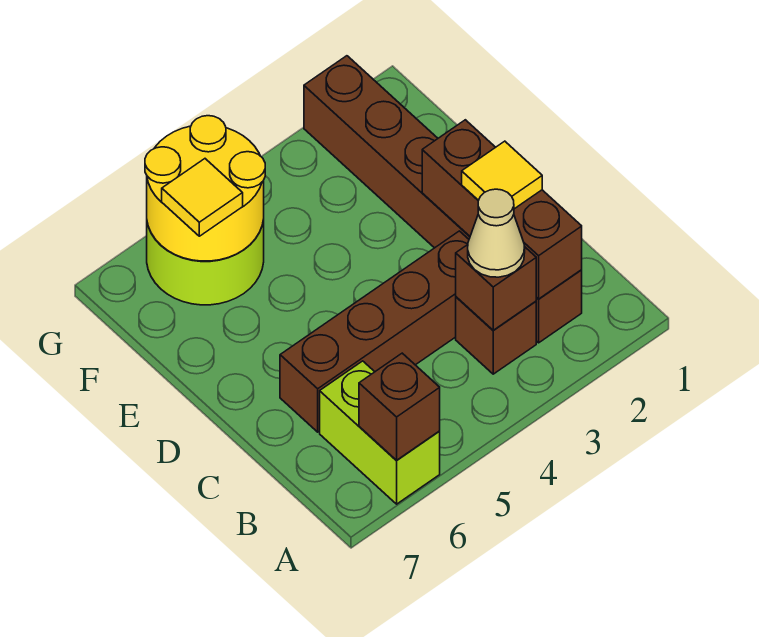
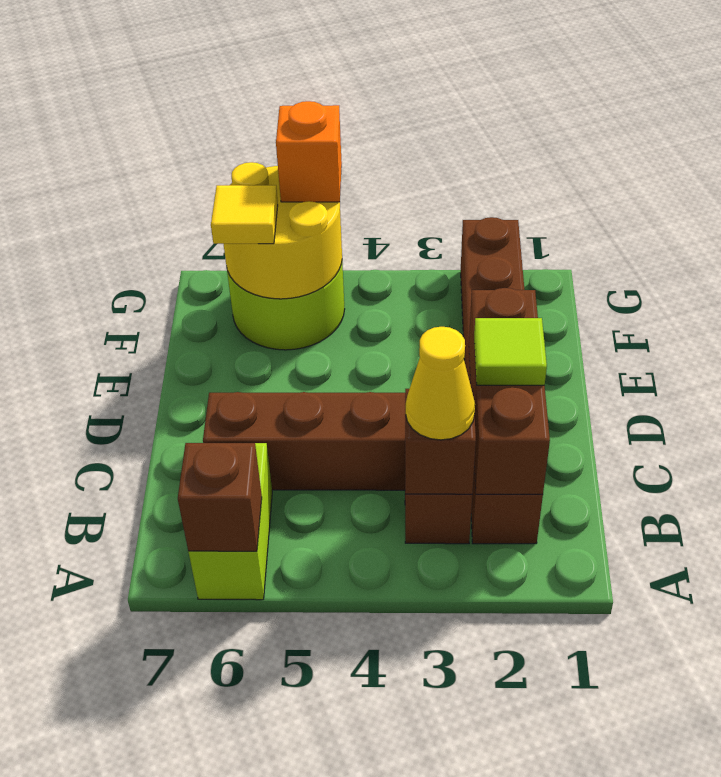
tan 1x1 cone [468,189,525,277] -> yellow 1x1 cone [406,327,475,440]
yellow 1x1 tile [462,141,542,209] -> lime 1x1 tile [474,318,547,385]
none -> orange 1x1 brick [276,101,342,202]

